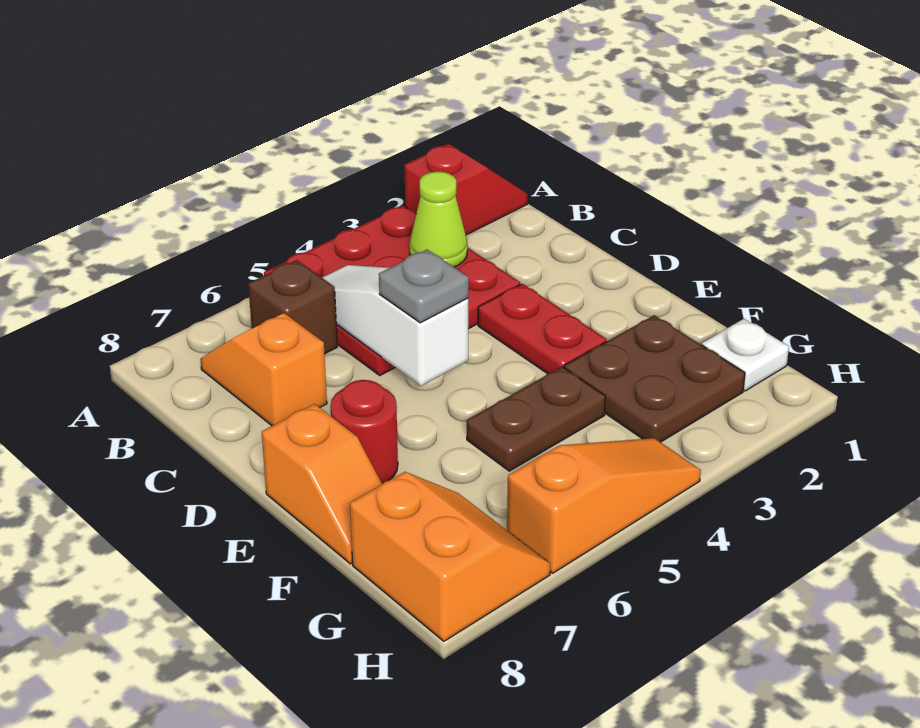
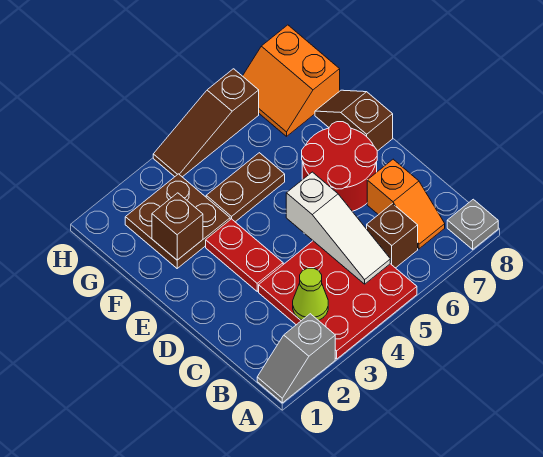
red 1x2 slope [405,144,528,235] -> grey 1x2 slope [257,314,335,403]
grey 1x1 plate [379,250,469,323] -> grey 1x1 plate moved to [447,199,498,249]
red 1x1 round brick [330,380,398,484] -> red 2x2 round brick [302,122,377,211]
orange 1x2 slope [262,404,382,564] -> brown 1x2 slope [315,90,393,151]
none -> brown 1x1 brick [152,193,203,260]
white 1x1 plate [702,319,789,391] -> none
orange 1x3 slope [507,438,701,573] -> brown 1x3 slope [153,69,259,177]

